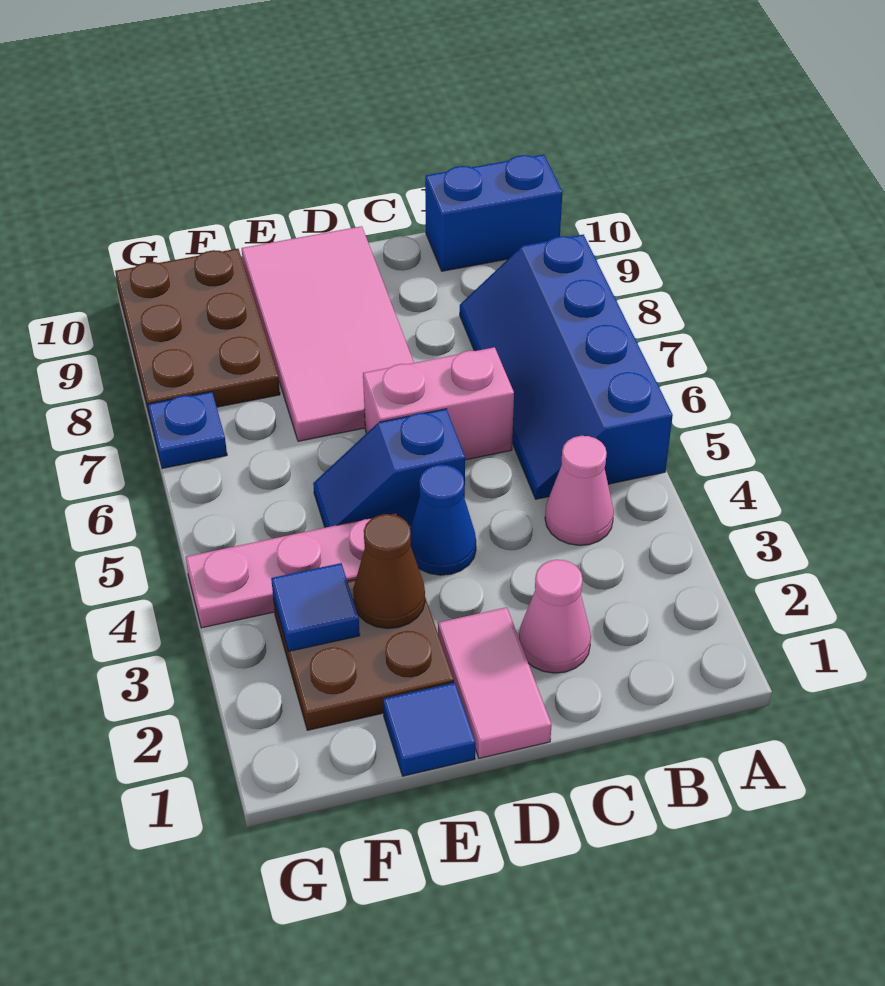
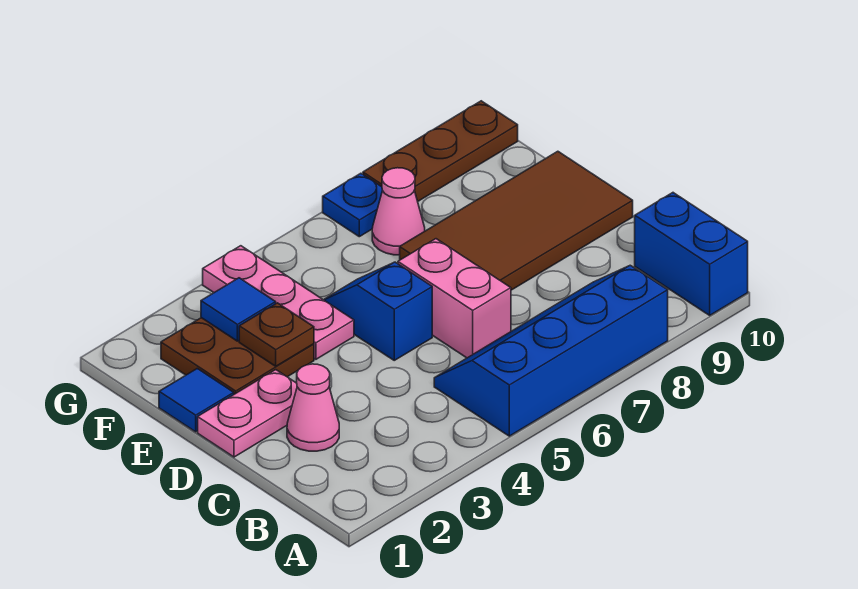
pink 1x1 cone [545,436,614,545] -> pink 1x1 cone moved to [372,168,425,255]
pink 1x2 tile [438,607,552,758] -> pink 1x2 plate [198,370,297,457]
blue 1x1 cone [410,465,476,575] -> none
pink 2x4 tile [242,226,414,441] -> brown 2x4 tile [400,151,633,290]
brown 1x1 cone [353,514,425,628] -> brown 1x1 plate [239,303,314,366]
brown 2x3 plate [115,249,280,417] -> brown 1x3 plate [363,101,518,201]

